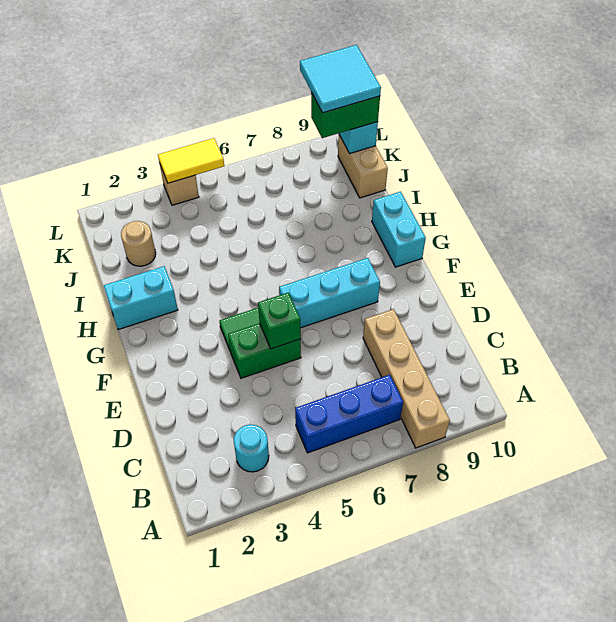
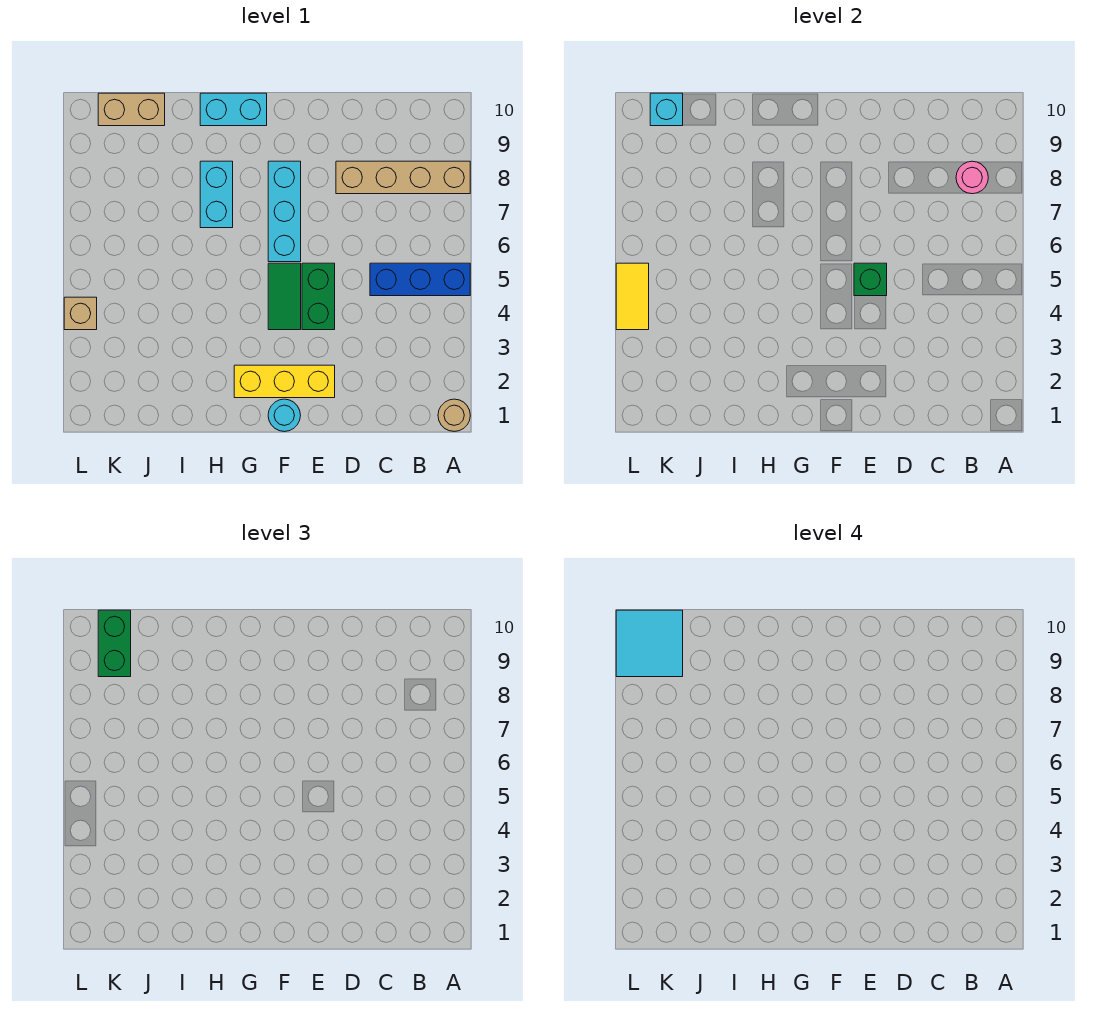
cyan 1x1 round brick [234,425,269,472] -> cyan 1x1 round brick moved to [268,399,301,432]
blue 1x3 brick [295,375,403,453] -> blue 1x3 brick turned to [370,263,470,296]
none -> pink 1x1 round brick [956,161,988,194]
none -> yellow 1x3 brick [234,365,335,398]
cyan 1x2 brick [104,266,178,330] -> cyan 1x2 brick moved to [200,161,233,228]
tan 1x1 round brick [121,221,156,266] -> tan 1x1 round brick moved to [438,399,470,431]

